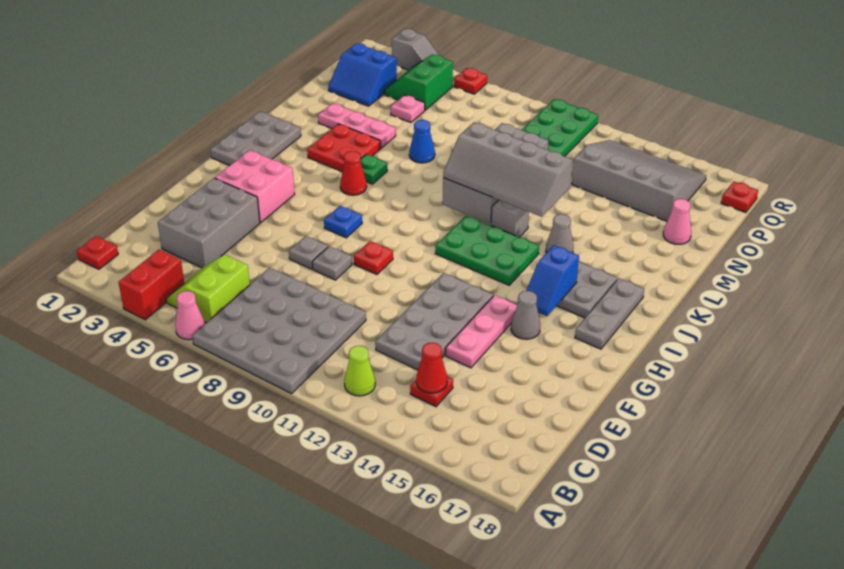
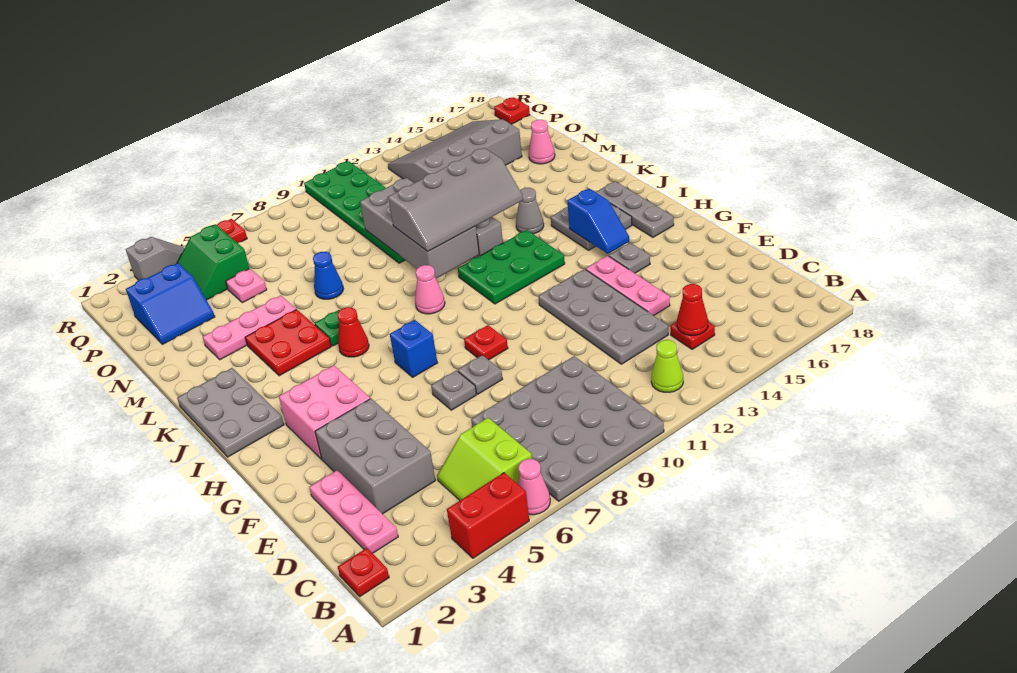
red 1x2 brick [118,250,184,320] -> red 1x2 brick turned to [447,473,529,558]
none -> pink 1x3 plate [309,470,398,553]
grey 1x1 cone [511,291,541,339] -> grey 1x1 plate [609,243,650,273]
blue 1x1 plate [324,206,362,238] -> blue 1x1 brick [390,320,437,377]
none -> pink 1x1 cone [415,265,445,314]

